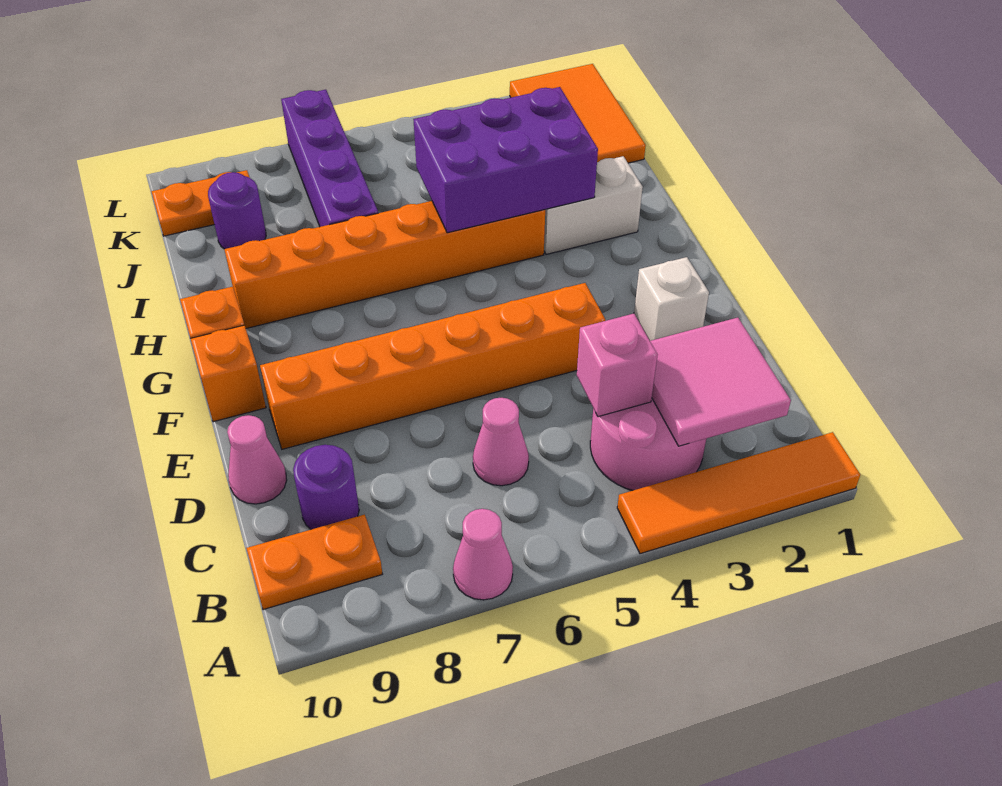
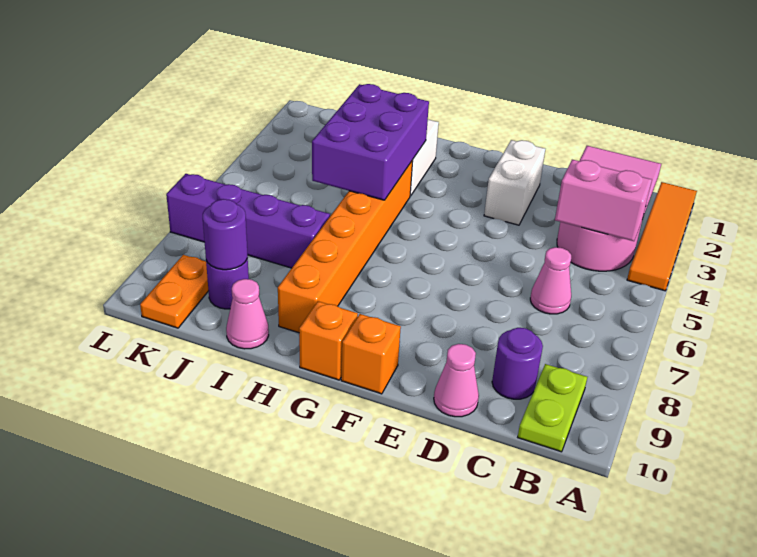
pink 1x1 cone [453,509,513,600] -> pink 1x1 cone moved to [226,279,269,349]
orange 1x2 plate [247,515,382,610] -> lime 1x2 plate [518,364,587,452]
pink 1x1 brick [577,314,657,417] -> pink 1x2 brick [555,160,652,241]
white 1x1 brick [634,257,709,341] -> white 1x2 brick [484,140,545,225]
orange 1x6 brick [260,283,605,449] -> none
orange 2x3 tile [510,64,646,163] -> none
none -> purple 1x1 round brick [203,199,247,270]

